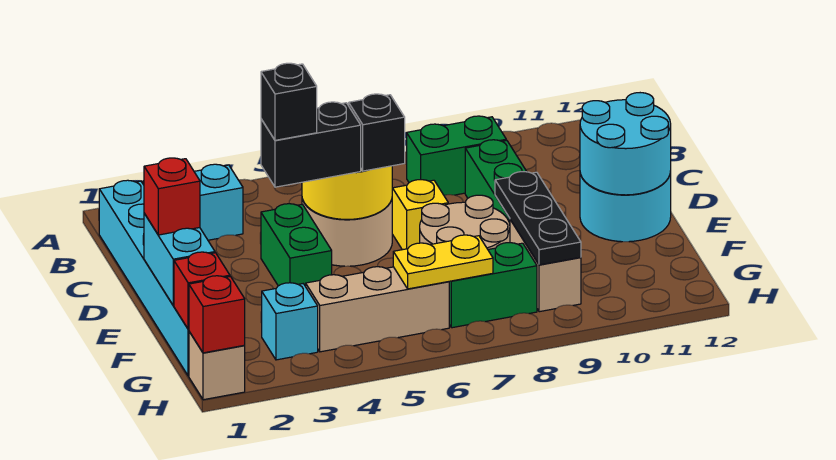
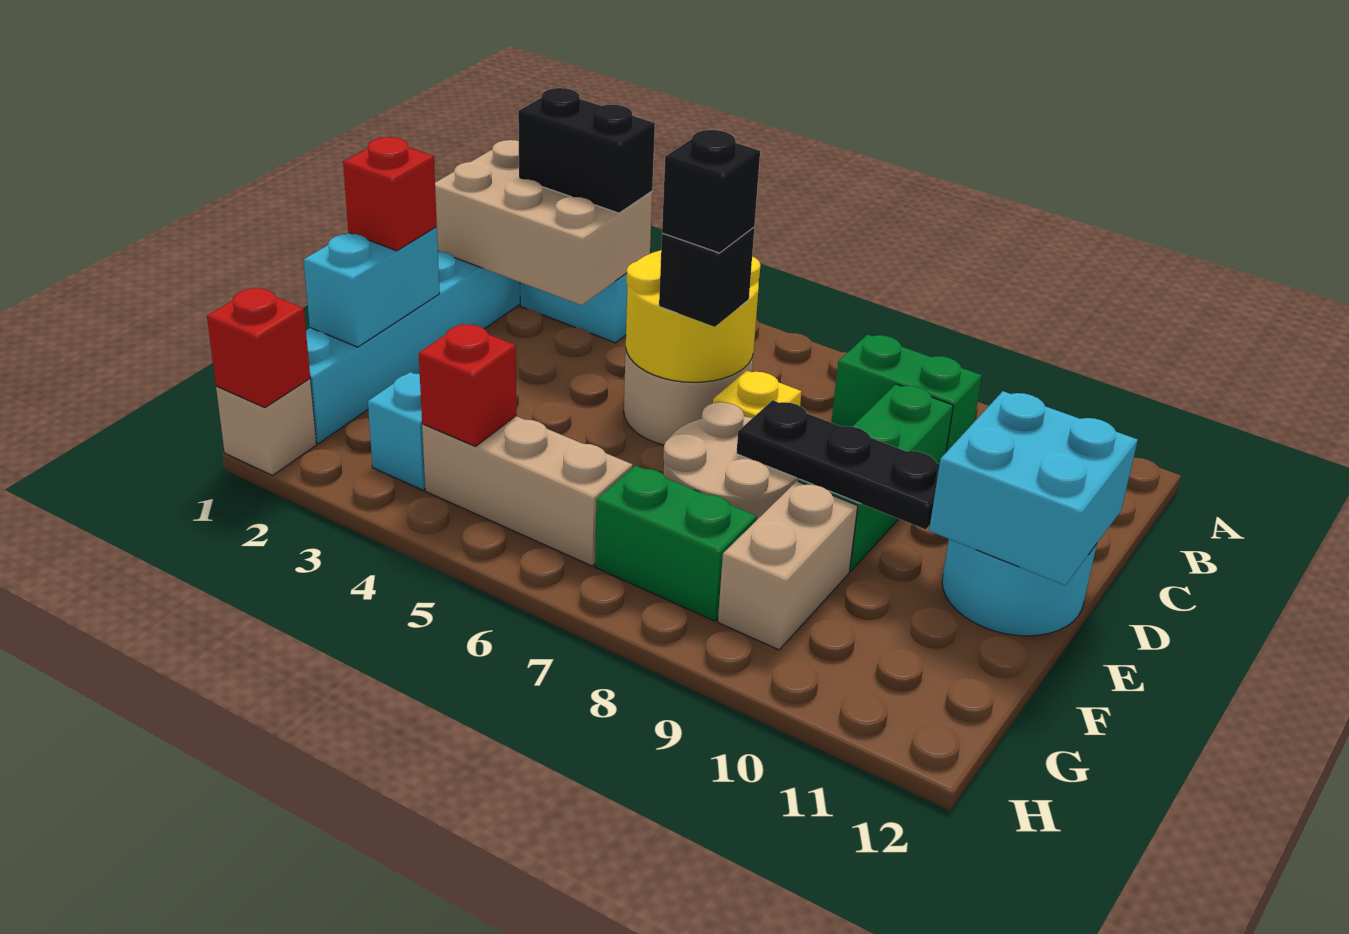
none -> tan 2x3 brick [435,140,652,305]
green 1x2 brick [261,204,332,286] -> none
black 1x2 brick [261,102,361,187] -> black 1x2 brick moved to [518,88,655,213]
black 1x1 brick [261,63,317,140] -> black 1x1 brick moved to [662,130,760,253]
cyan 2x2 round brick [580,93,671,195] -> cyan 2x2 brick [929,391,1138,585]
black 1x3 plate [495,172,581,265] -> black 1x3 plate turned to [736,400,940,530]
red 1x1 brick [174,252,230,329] -> red 1x1 brick moved to [419,324,517,446]
yellow 1x2 plate [393,235,493,289] -> none

